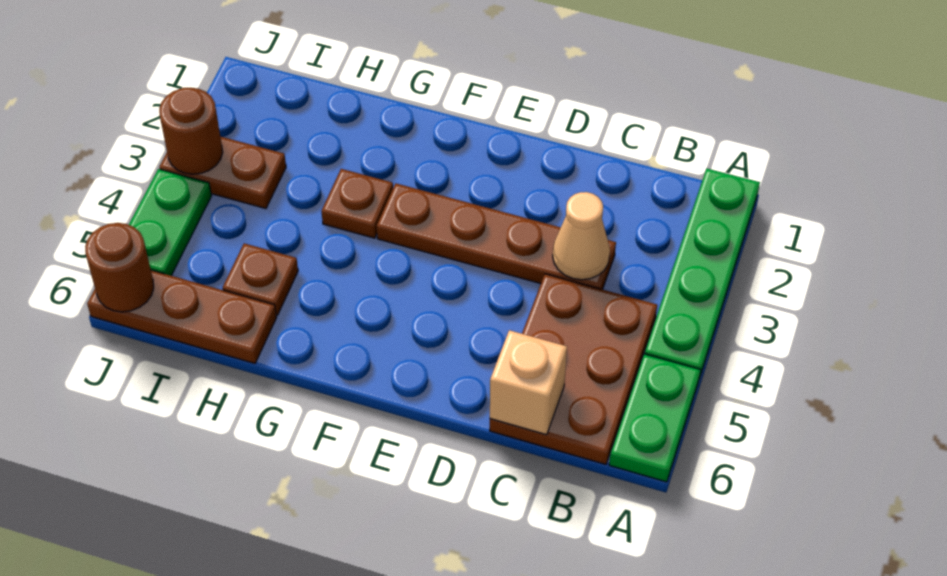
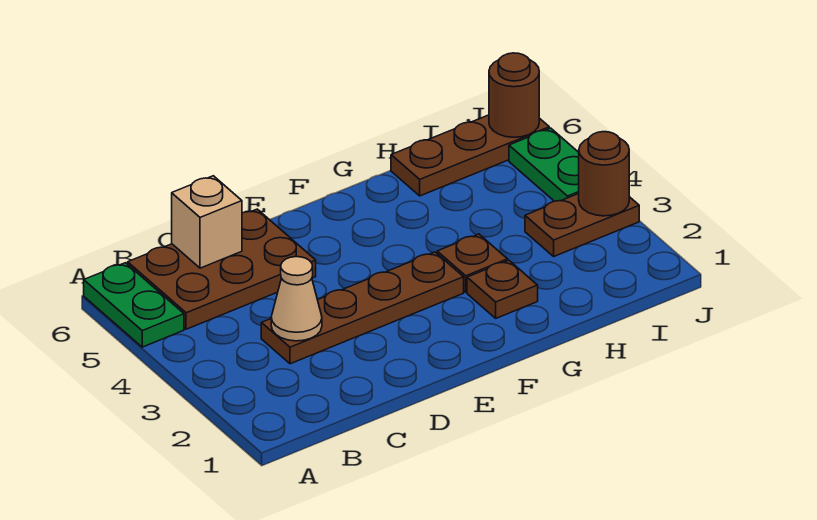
green 1x4 plate [644,169,760,378] -> none
brown 2x3 plate [490,274,657,464] -> brown 2x3 plate turned to [128,209,316,329]
brown 1x1 plate [223,243,298,315] -> brown 1x1 plate moved to [467,260,538,318]

